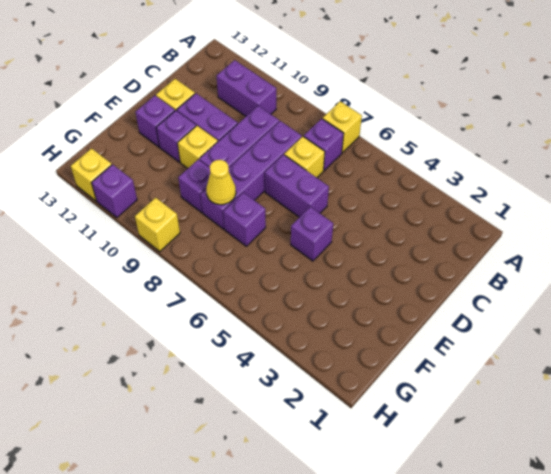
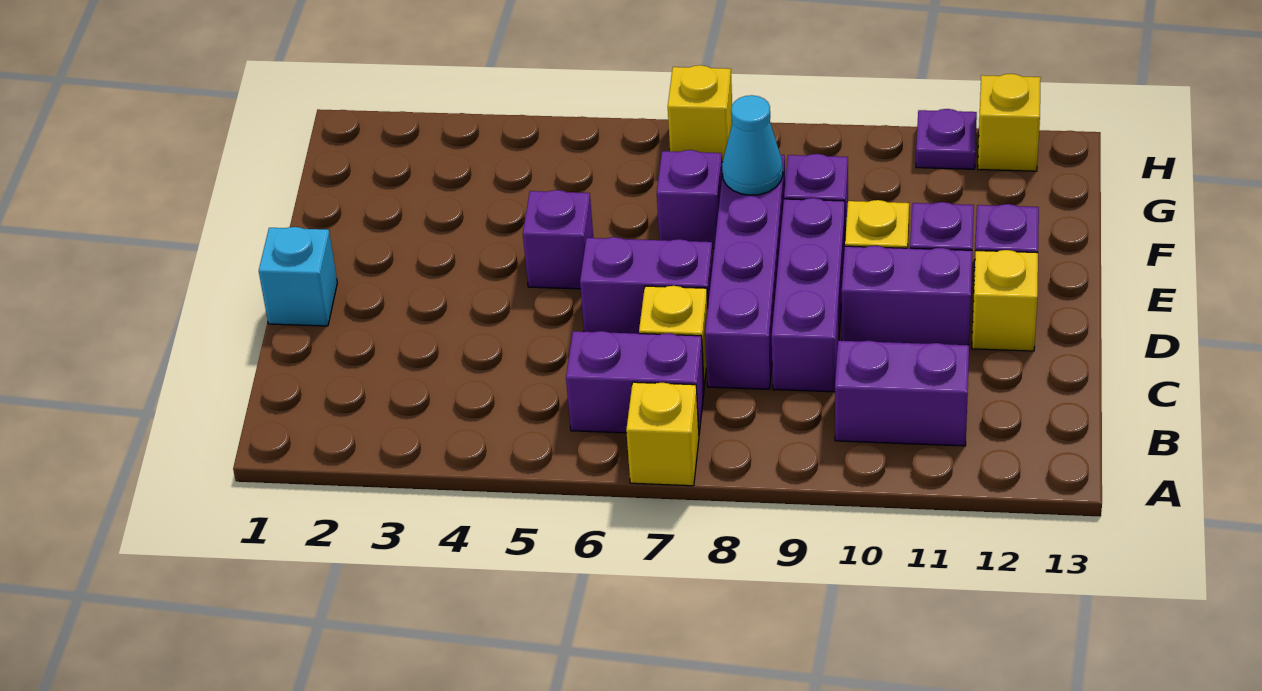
purple 1x1 brick [304,119,344,171] -> purple 1x2 brick [566,331,704,433]
none -> cyan 1x1 brick [259,227,337,326]
yellow 1x1 cone [206,160,236,205] -> cyan 1x1 cone [722,95,783,195]
yellow 1x1 brick [135,198,180,252] -> yellow 1x1 brick moved to [668,65,732,162]
purple 1x1 brick [92,165,137,218] -> purple 1x1 plate [916,109,977,169]

